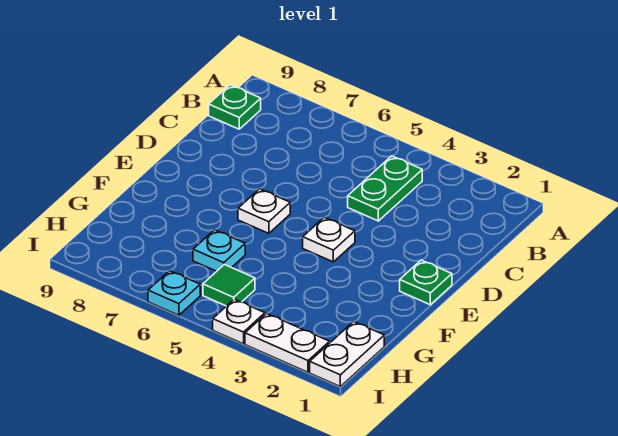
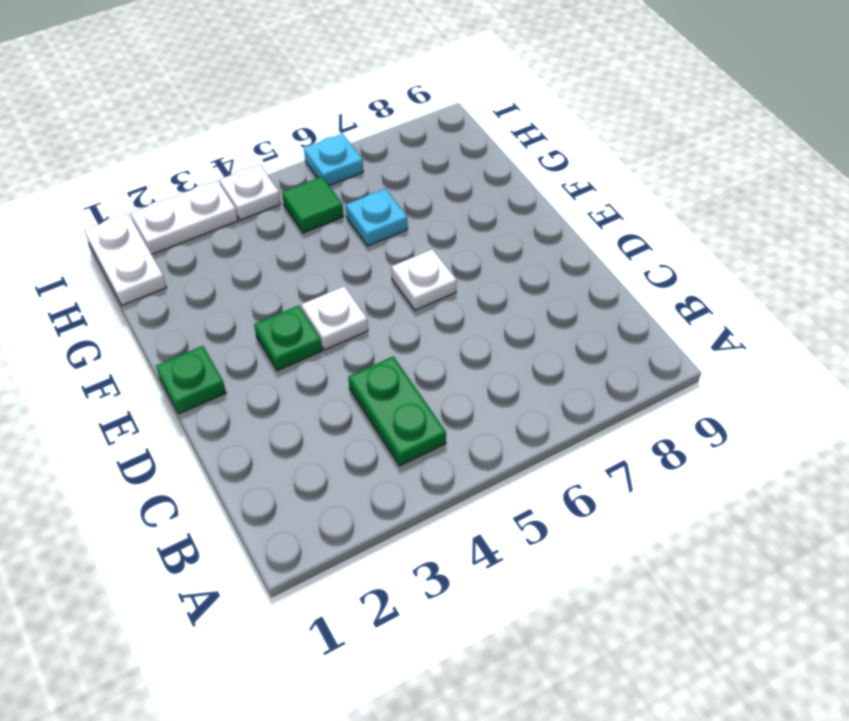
green 1x1 plate [209,85,261,129] -> green 1x1 plate moved to [254,305,322,371]

